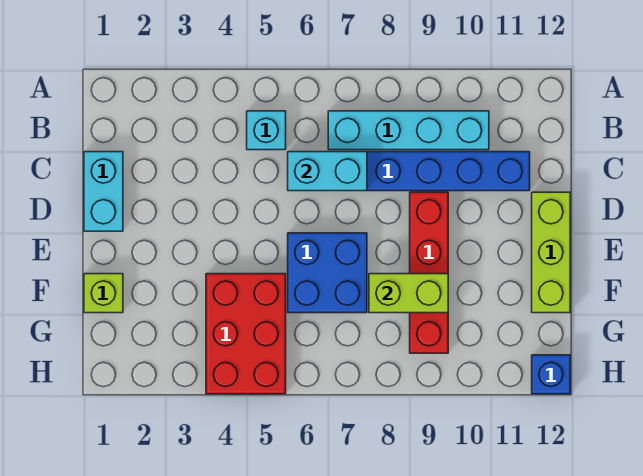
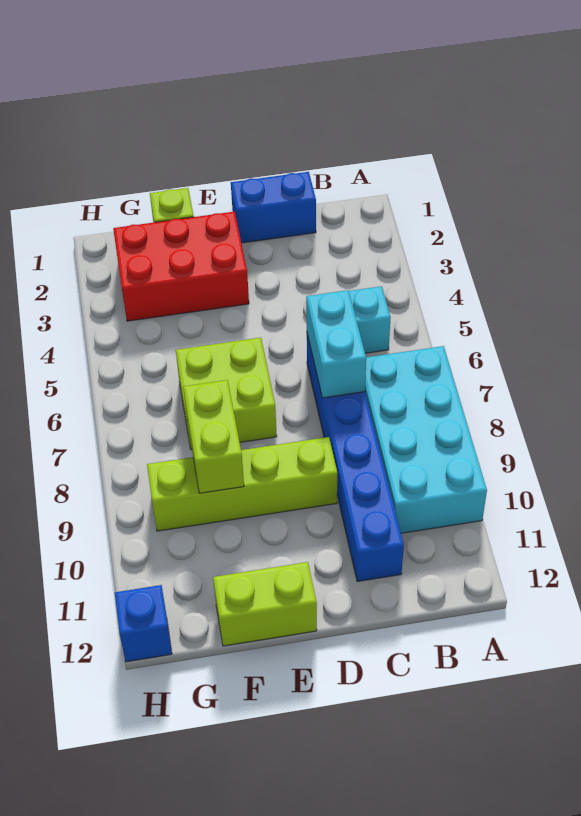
cyan 1x4 brick [328,111,489,150] -> cyan 2x4 brick [365,346,487,533]
cyan 1x2 brick [84,152,123,231] -> blue 1x2 brick [231,172,316,243]
red 1x4 brick [410,192,448,353] -> lime 1x4 brick [147,437,337,531]
lime 1x3 brick [532,192,570,313] -> lime 1x2 brick [213,562,317,646]
blue 2x2 brick [288,233,367,313] -> lime 2x2 brick [176,338,277,450]
red 2x3 brick [206,274,286,394] -> red 2x3 brick moved to [113,212,249,321]

